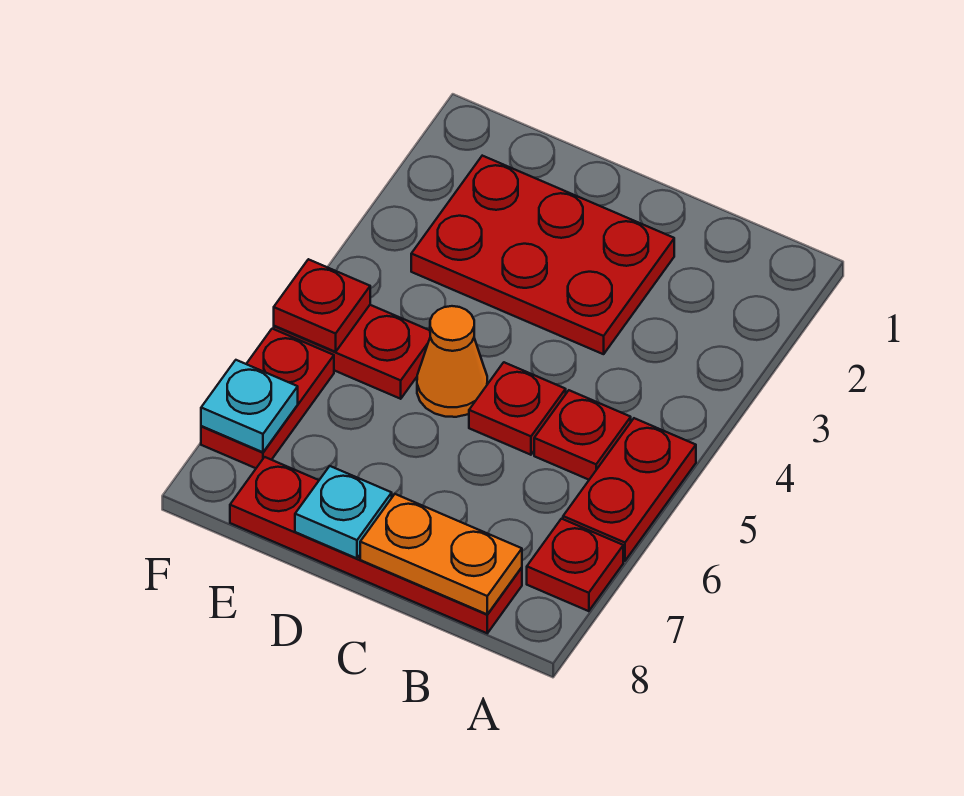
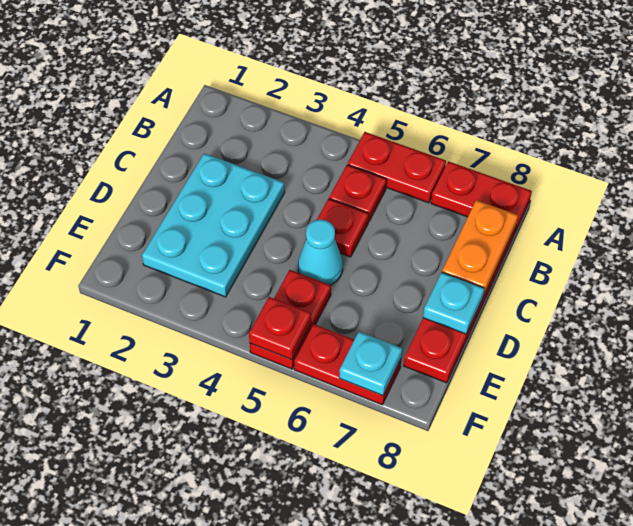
red 1x1 plate [527,519,623,611] -> red 1x2 plate [431,161,532,234]
red 2x3 plate [411,156,674,354] -> cyan 2x3 plate [142,153,285,297]
orange 1x1 cone [417,306,487,417] -> cyan 1x1 cone [298,220,343,285]

